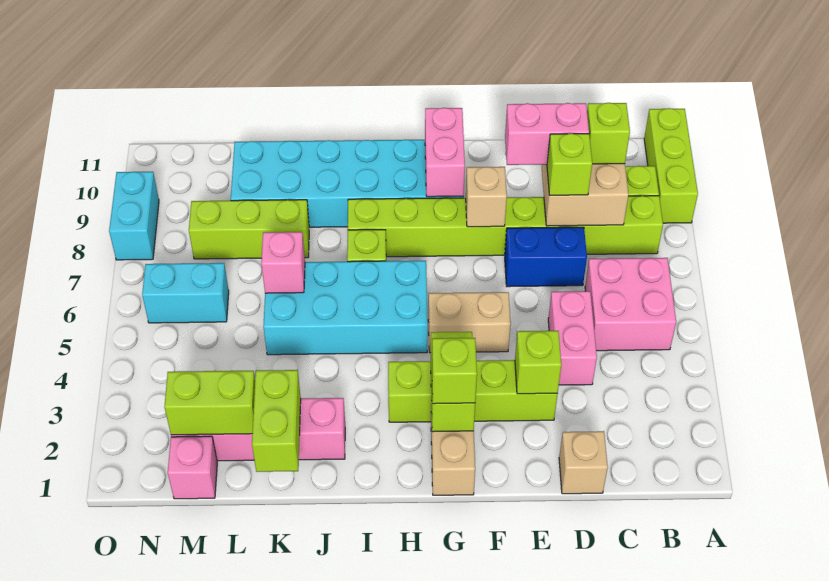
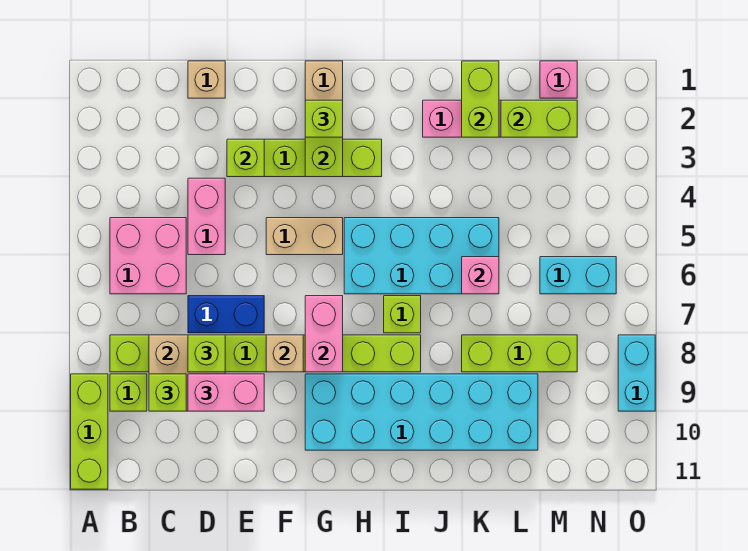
pink 1x2 brick [425,108,465,197] -> pink 1x2 brick moved to [305,296,343,372]

